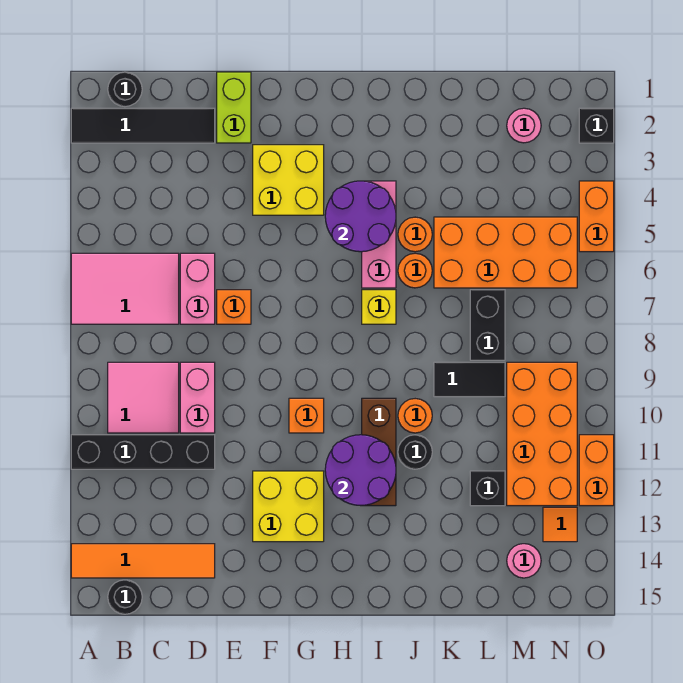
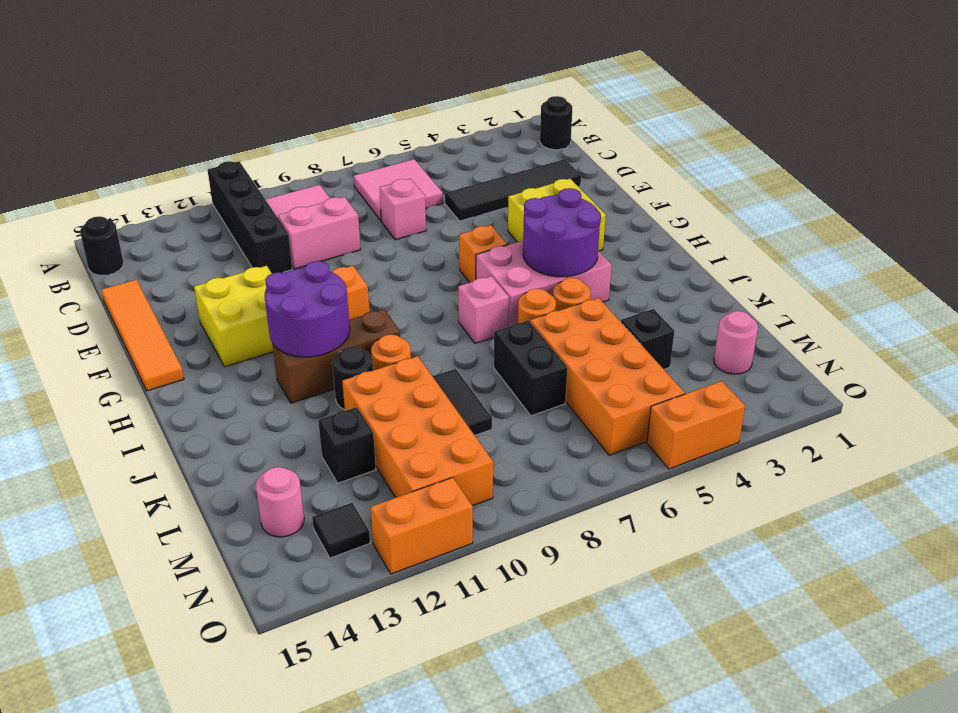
black 1x4 tile [71,108,215,143] -> black 1x4 tile turned to [445,159,581,221]
pink 2x3 tile [71,253,179,324] -> pink 2x2 tile [353,159,443,221]
orange 1x4 tile [71,544,215,578] -> orange 1x4 tile moved to [101,280,184,391]
pink 1x2 brick [180,253,215,324] -> pink 1x1 brick [380,179,426,240]
lime 1x2 brick [217,72,251,143] -> none
orange 1x1 brick [217,290,251,324] -> orange 1x1 brick moved to [459,225,507,283]
pink 1x3 brick [362,181,396,288] -> pink 2x3 brick [476,241,612,327]
yellow 1x1 brick [362,290,396,324] -> pink 1x1 brick [458,276,509,344]
black 1x2 brick [470,290,505,360] -> black 1x2 brick turned to [494,320,567,416]
orange 2x4 brick [507,362,577,506] -> orange 2x4 brick turned to [342,356,493,506]
orange 1x1 tile [543,507,577,542] -> black 1x1 tile [312,503,370,558]
black 1x1 brick [579,108,614,143] -> black 1x1 brick moved to [621,309,674,369]

